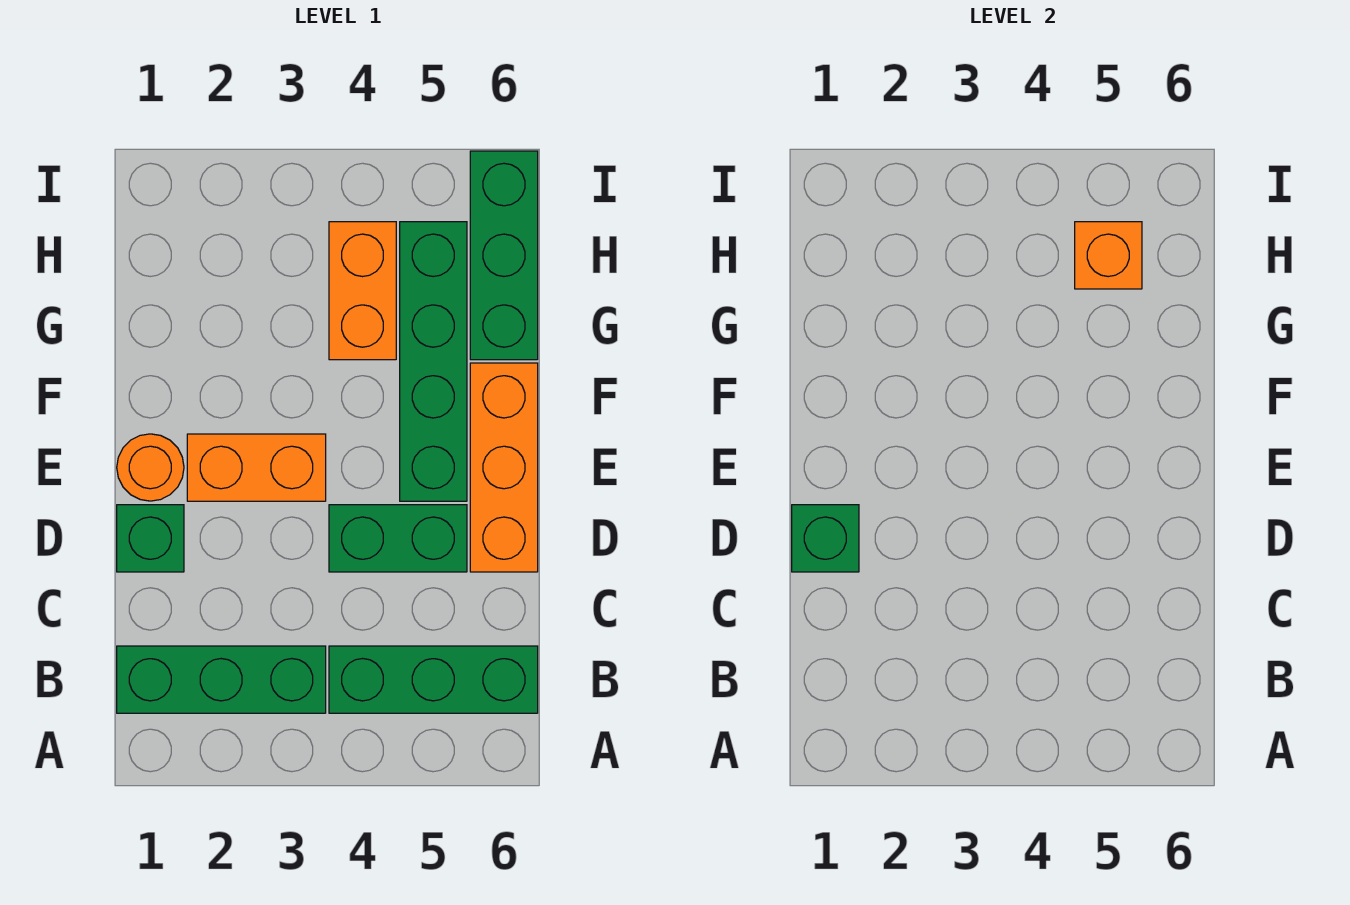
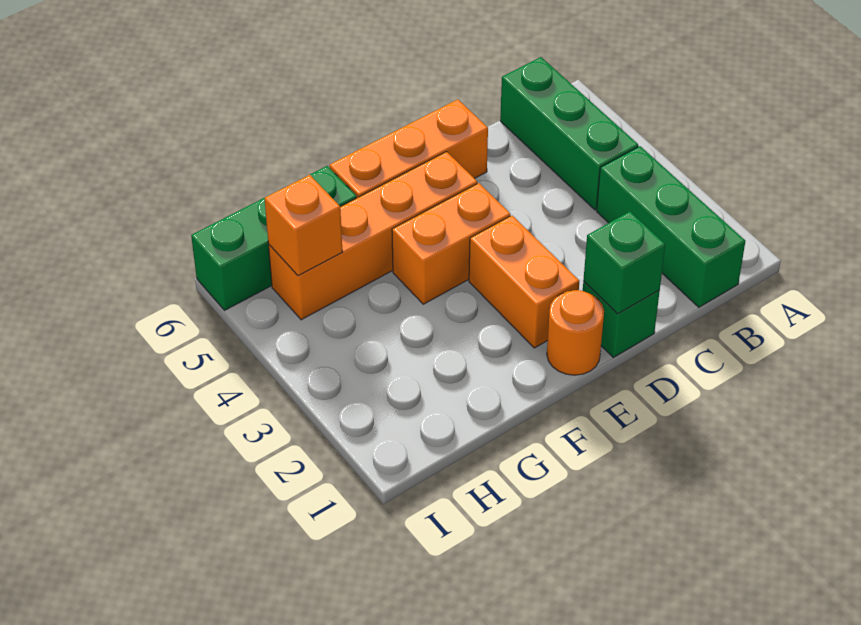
green 1x2 brick [329,505,467,572] -> none
green 1x4 brick [400,222,467,501] -> orange 1x4 brick [268,152,477,320]
orange 1x2 brick [329,222,396,360] -> orange 1x2 brick moved to [392,183,510,304]

